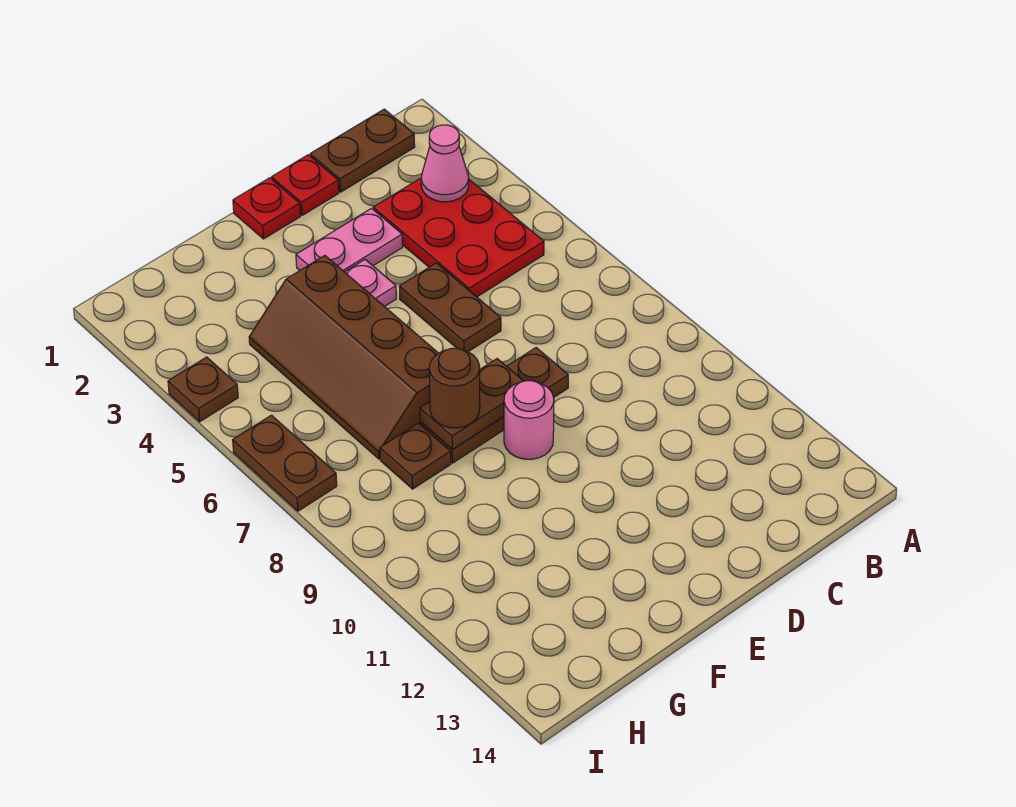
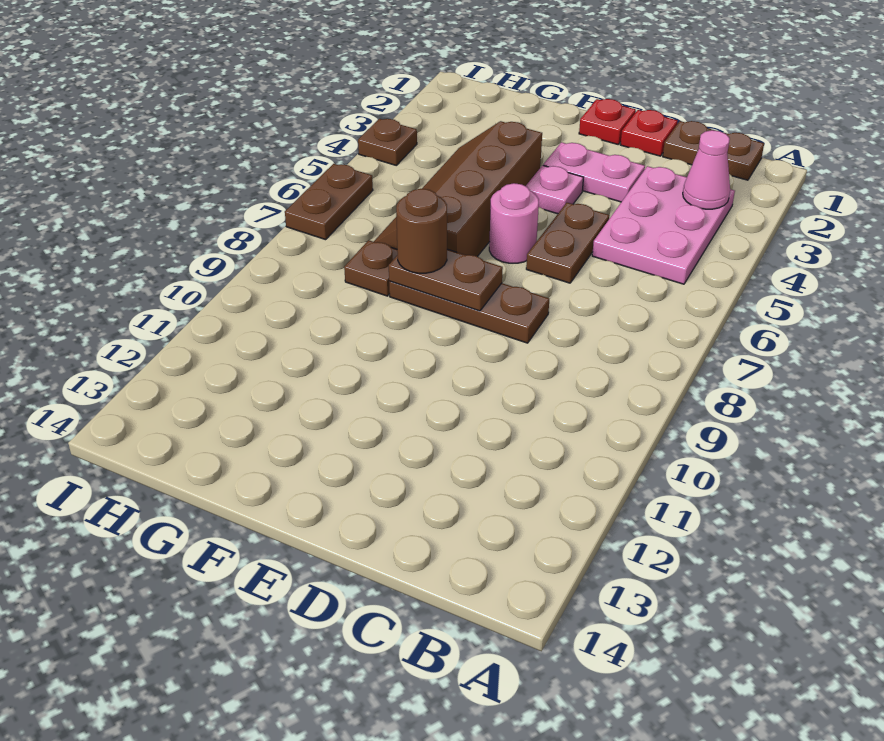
red 2x3 plate [373,178,544,297] -> pink 2x3 plate [592,166,735,284]
pink 1x1 round brick [504,381,554,459] -> pink 1x1 round brick moved to [489,183,539,263]

